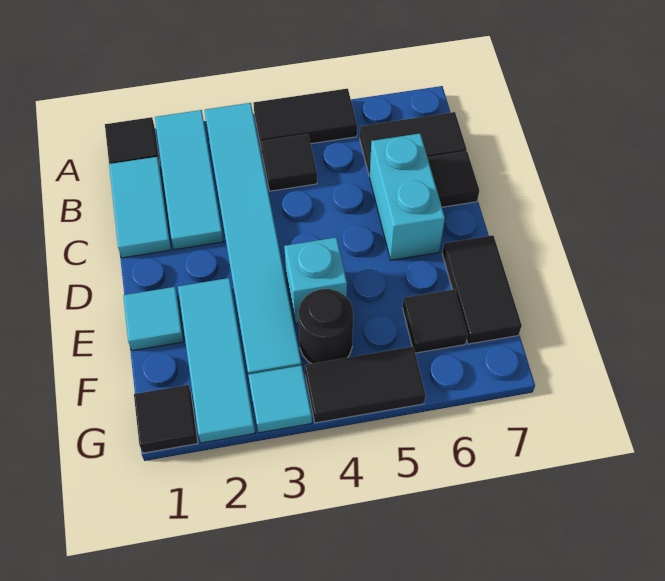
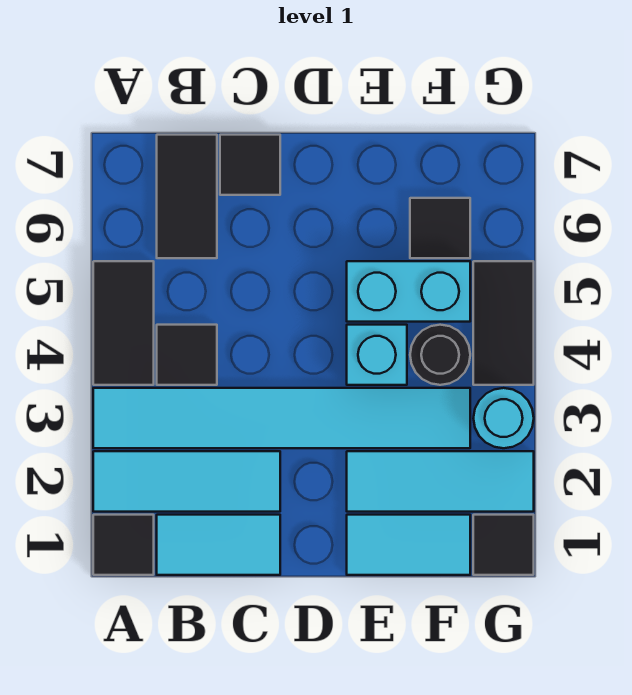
cyan 1x2 brick [370,134,445,260] -> cyan 1x2 brick moved to [347,261,470,322]
cyan 1x1 tile [123,287,184,351] -> cyan 1x2 tile [347,515,470,575]
black 1x2 tile [443,235,522,344] -> none
cyan 1x1 tile [248,365,312,433] -> cyan 1x1 round brick [473,388,534,448]

